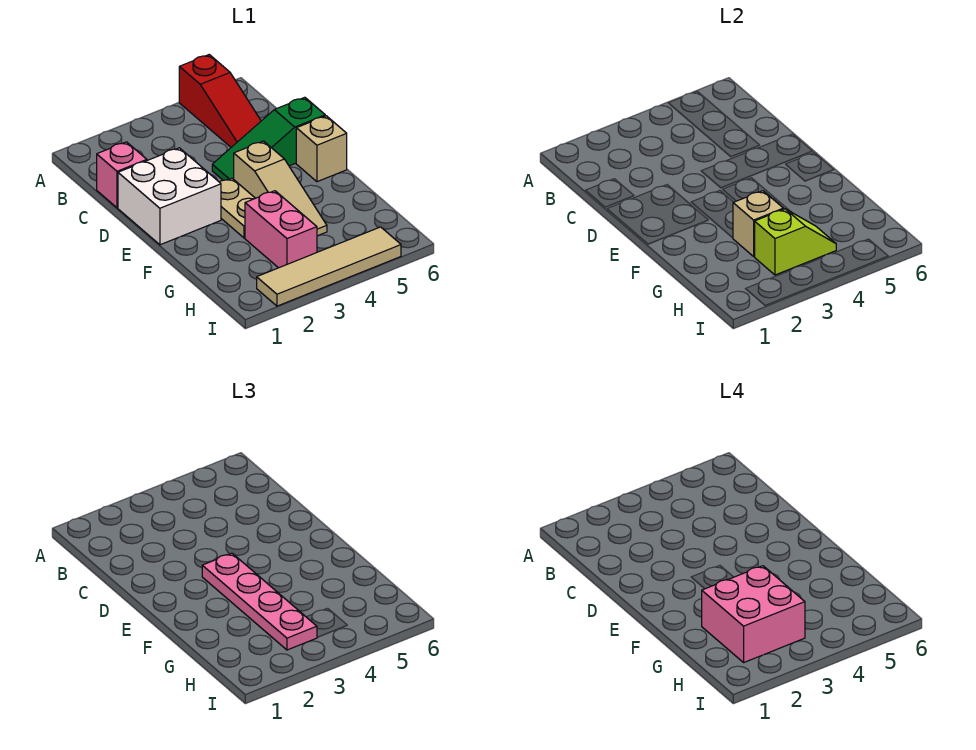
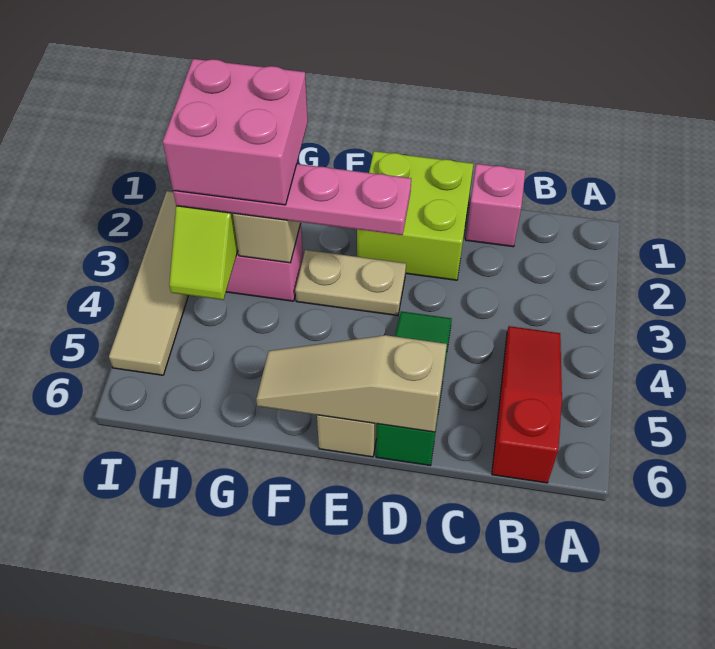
red 1x3 slope [179,55,261,147] -> red 1x3 slope turned to [492,326,562,483]
white 2x2 brick [118,148,221,245] -> lime 2x2 brick [357,151,473,280]
tan 1x3 slope [234,141,327,236] -> tan 1x3 slope moved to [256,335,447,432]

